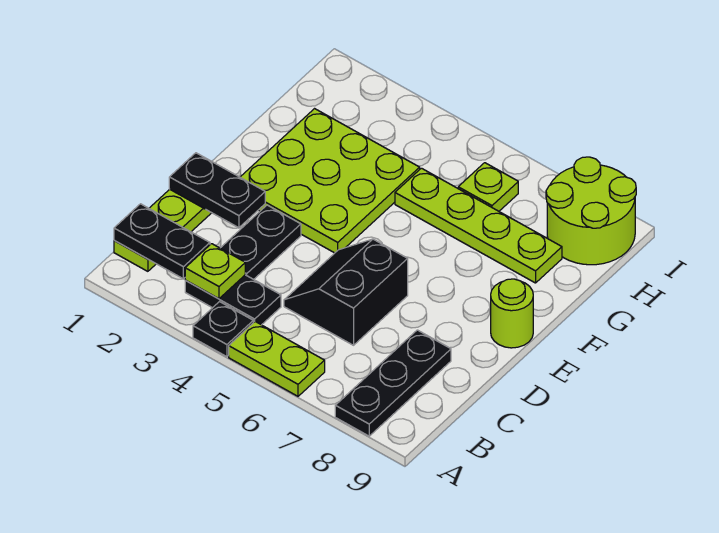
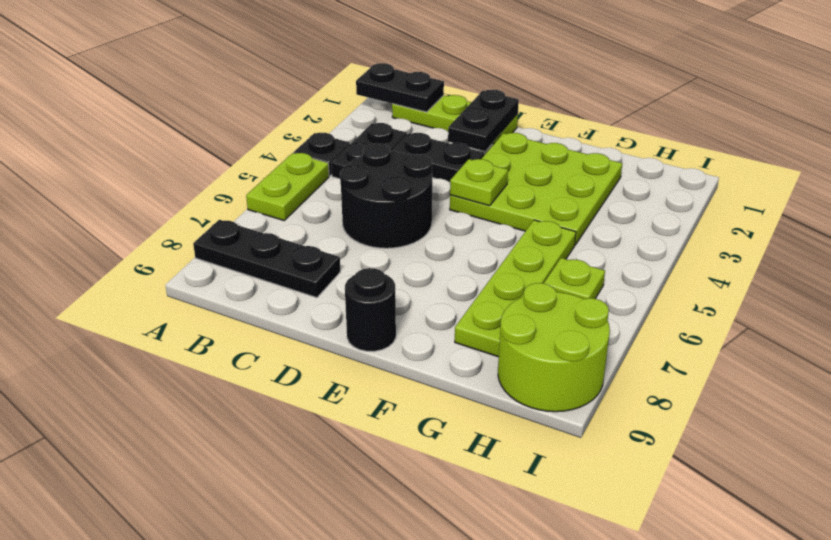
black 1x2 plate [114,204,210,279] -> black 1x2 plate turned to [356,63,444,112]
lime 1x1 plate [185,244,245,299] -> lime 1x1 plate moved to [450,159,508,206]
black 2x2 slope [284,239,408,345] -> black 2x2 round brick [340,143,432,248]
lime 1x1 round brick [491,279,533,348] -> black 1x1 round brick [345,268,396,351]

